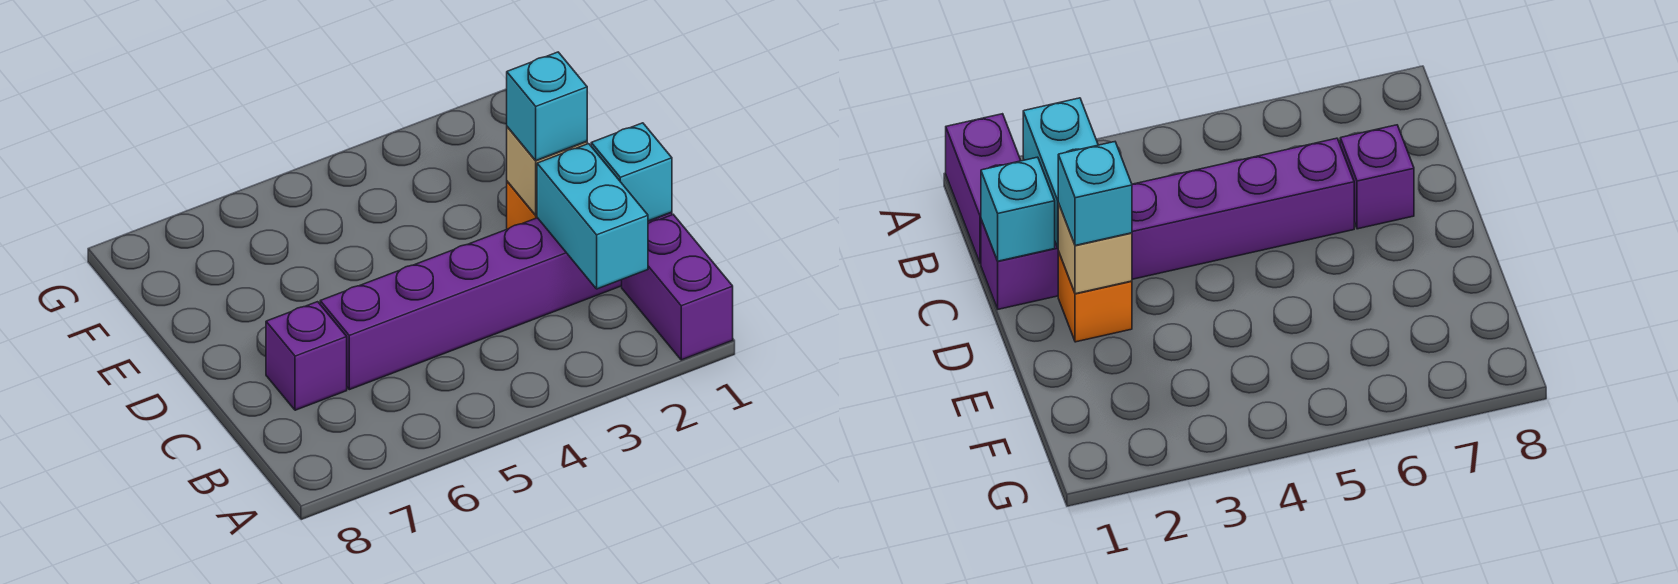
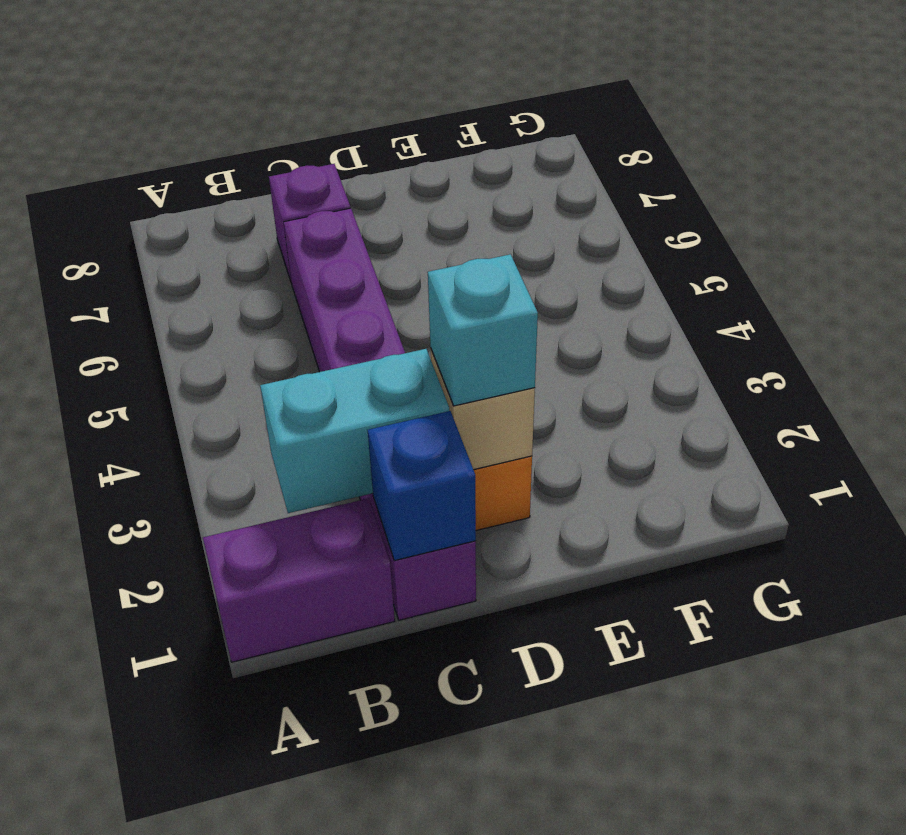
cyan 1x1 brick [591,123,672,221] -> blue 1x1 brick [368,411,476,561]

